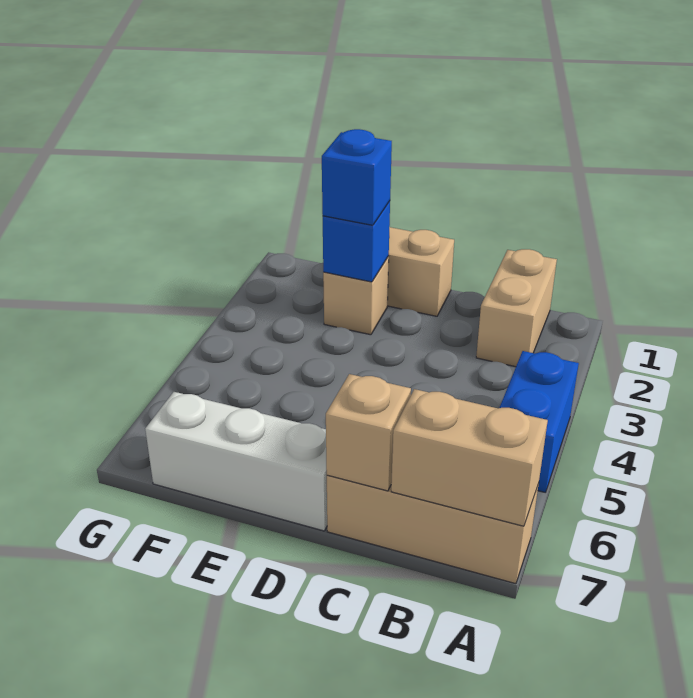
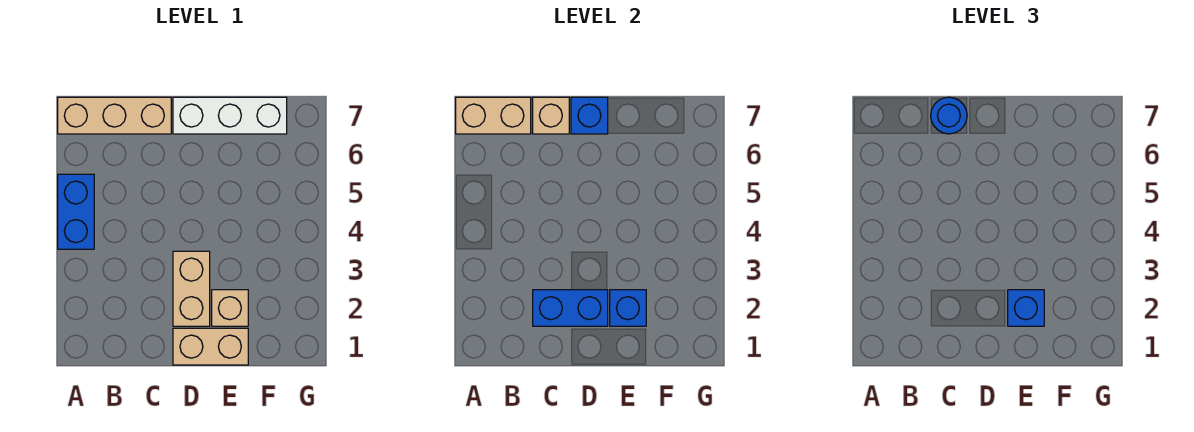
tan 1x2 brick [476,249,557,367] -> tan 1x2 brick moved to [173,251,210,326]
none -> blue 1x2 brick [533,290,608,326]
none -> blue 1x1 round brick [931,97,967,134]
none -> blue 1x1 brick [571,97,608,134]

